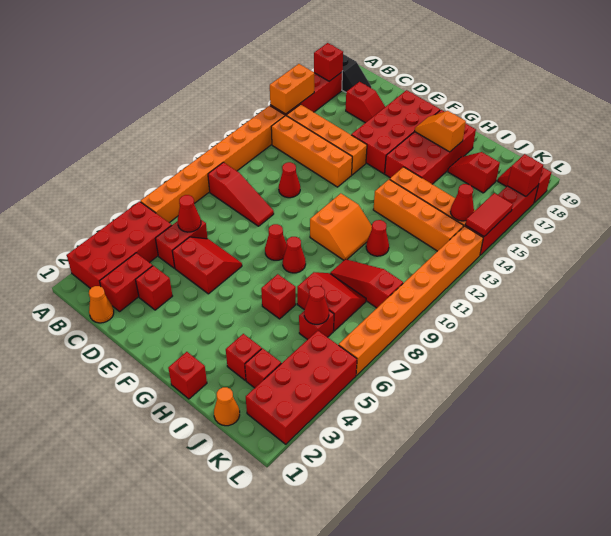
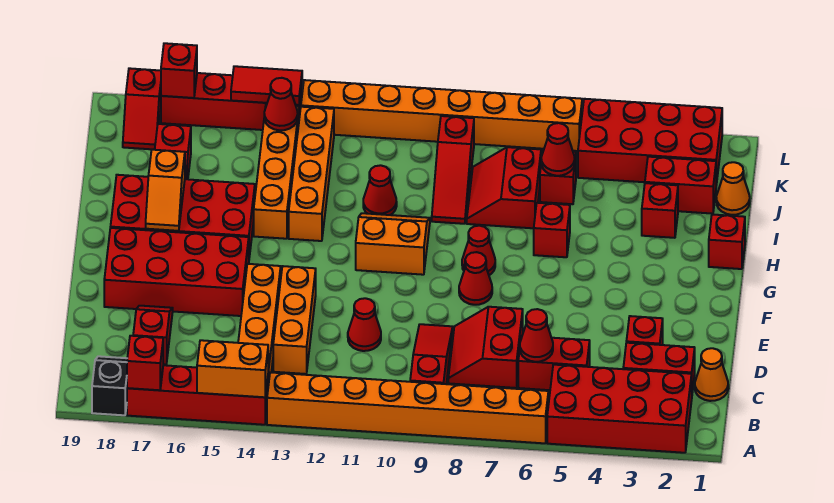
orange 1x4 brick [271,116,352,187] -> orange 1x3 brick [273,266,316,374]
red 2x2 slope [172,237,242,294] -> red 2x2 slope moved to [448,307,523,388]
red 1x1 brick [245,348,281,388] -> red 1x2 brick [645,157,716,214]

